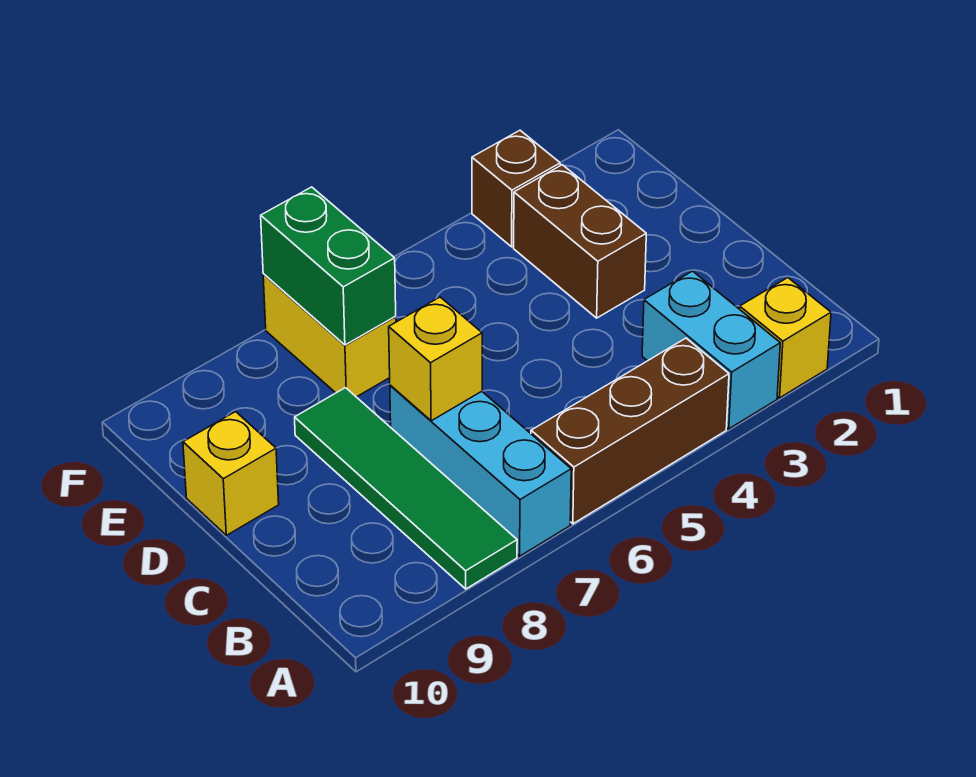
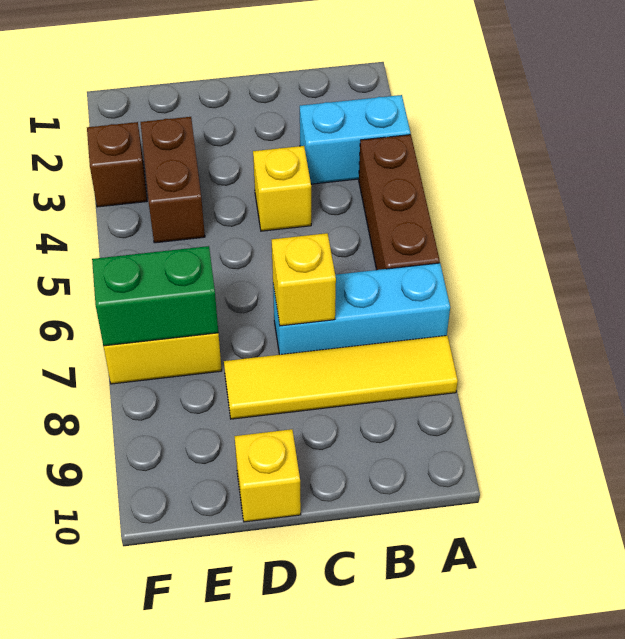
yellow 1x1 brick [740,278,831,398] -> yellow 1x1 brick moved to [253,146,311,231]
green 1x4 tile [295,388,517,589] -> yellow 1x4 tile [224,336,458,419]
brown 1x2 brick [514,165,646,318] -> brown 1x2 brick turned to [141,117,205,243]

